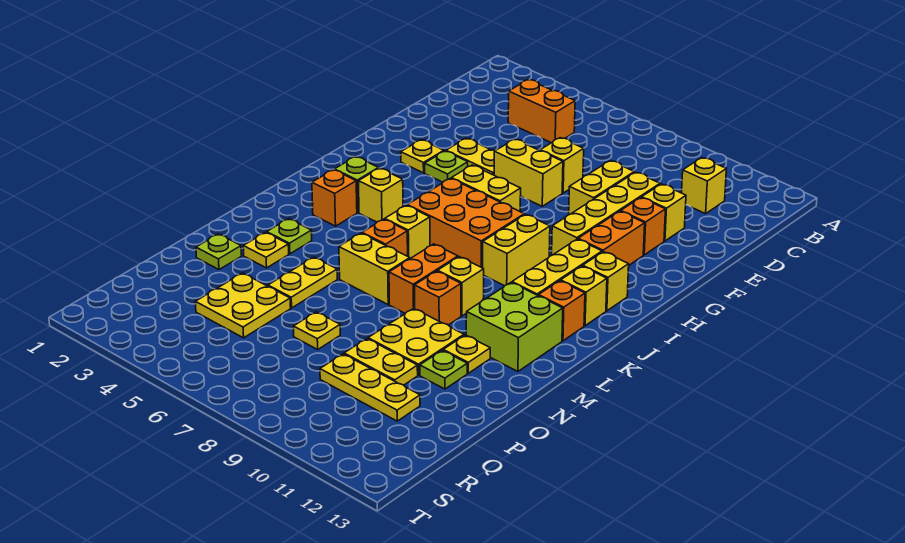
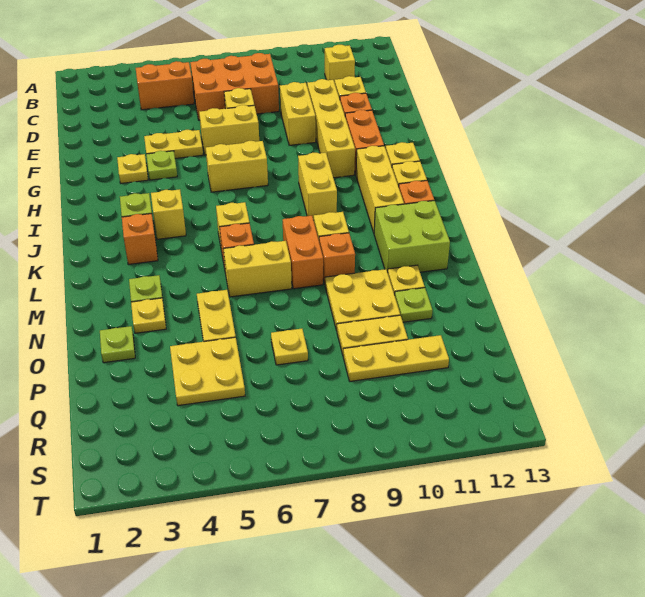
orange 2x3 brick [407,178,524,268] -> orange 2x3 brick moved to [190,53,279,120]

